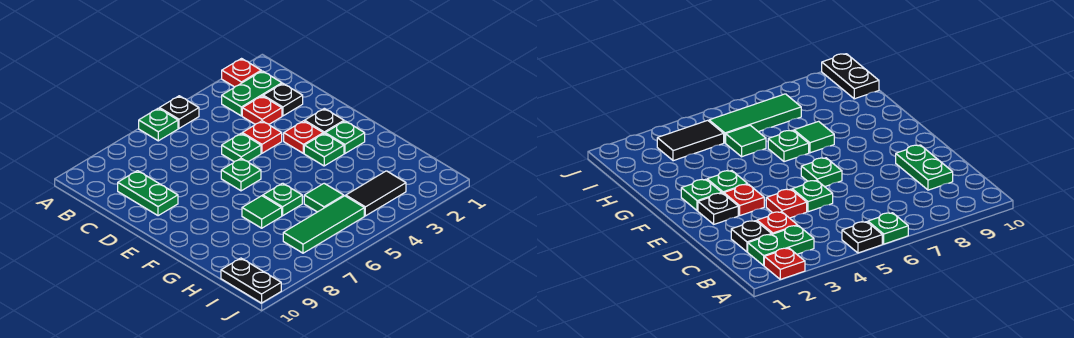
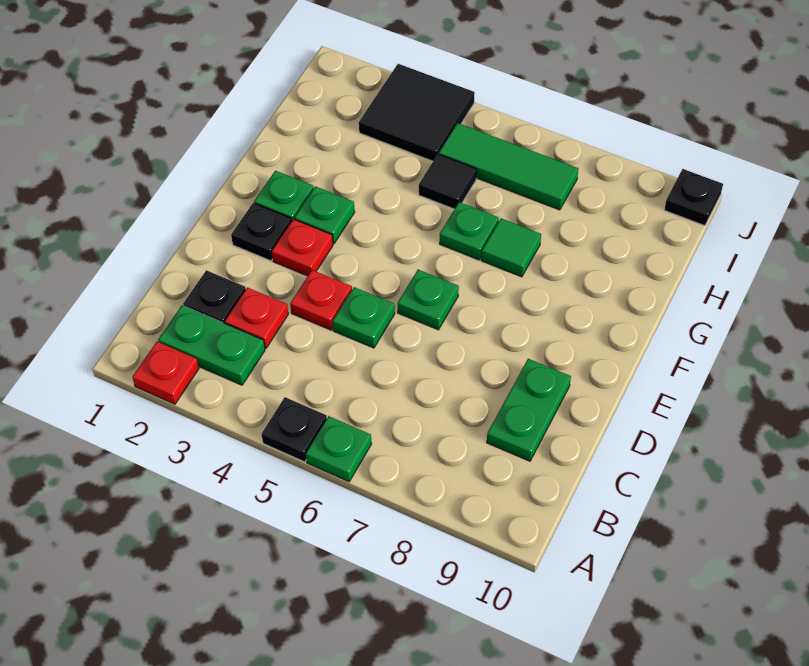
green 1x1 tile [304,183,344,212] -> black 1x1 tile [419,154,477,209]
black 1x2 tile [346,171,406,216] -> black 2x2 tile [359,64,475,161]
black 1x2 plate [221,258,281,303] -> black 1x1 plate [664,169,723,226]

